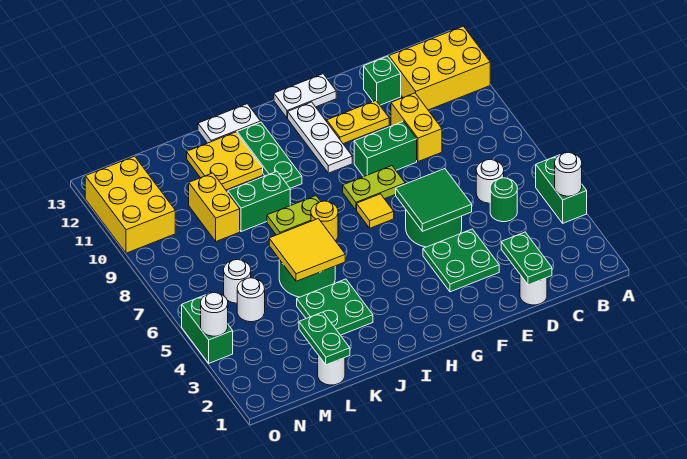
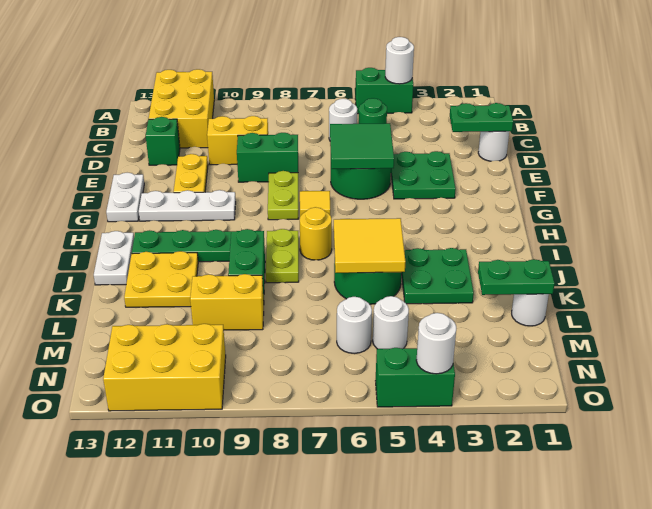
green 1x2 brick [354,121,417,177] -> green 1x2 brick turned to [237,133,298,182]

